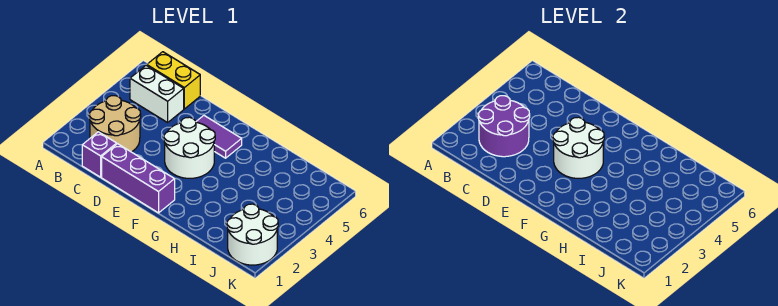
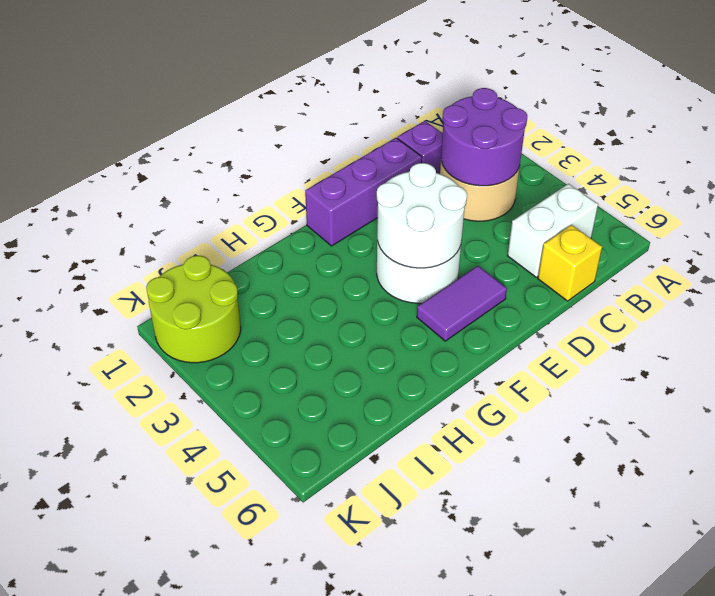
yellow 1x2 brick [147,52,200,109] -> yellow 1x1 brick [538,225,602,301]
white 2x2 round brick [227,204,278,265] -> lime 2x2 round brick [146,256,241,363]

